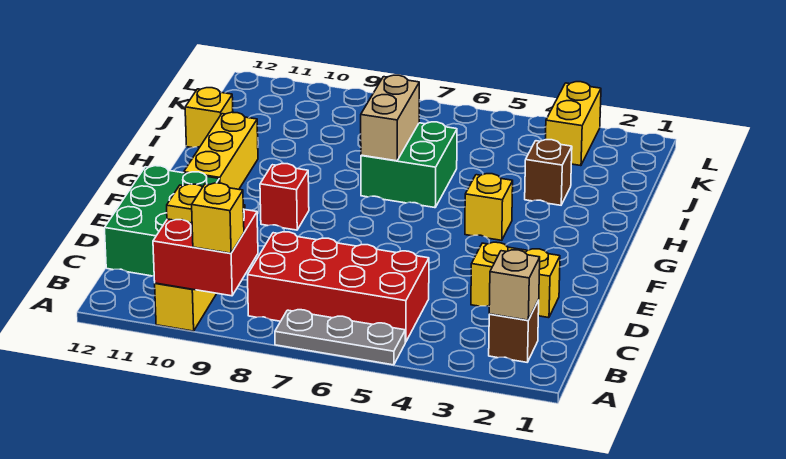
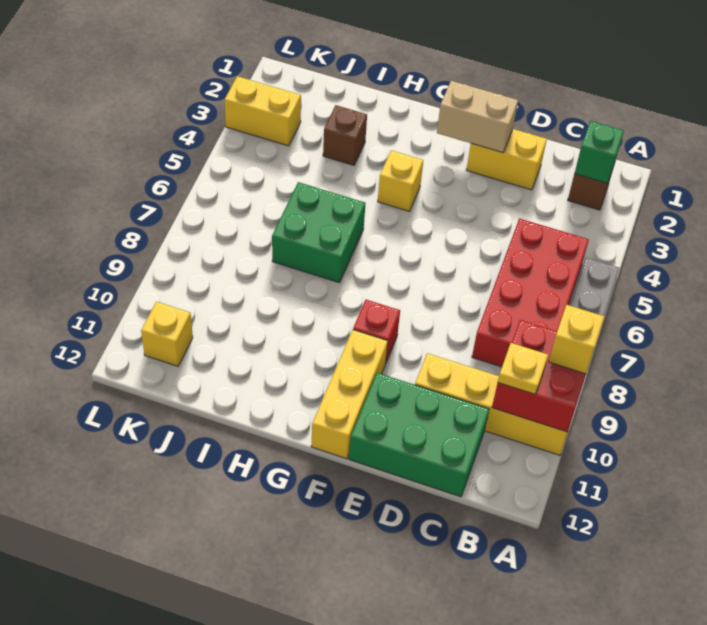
tan 1x1 brick [489,250,540,320] -> green 1x1 brick [574,121,624,183]
yellow 1x2 brick [471,242,560,318] -> yellow 1x2 brick turned to [467,129,547,190]
yellow 1x3 brick [184,112,258,189] -> yellow 1x3 brick turned to [311,330,388,459]
tan 1x2 brick [361,75,419,161] -> tan 1x2 brick moved to [437,81,518,153]
yellow 1x1 brick [185,88,233,148] -> yellow 1x1 brick moved to [141,302,193,366]

